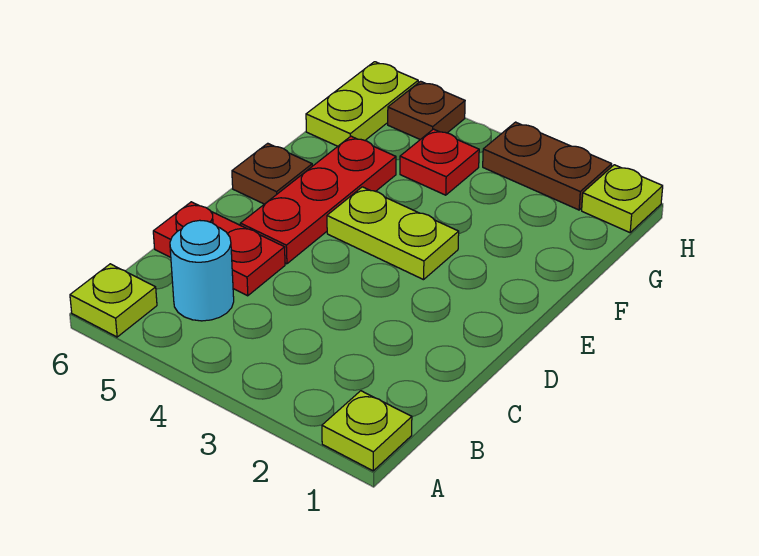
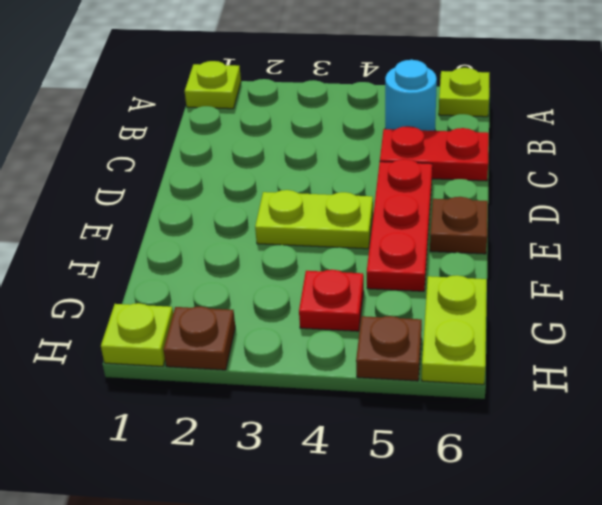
brown 1x2 plate [483,122,612,210] -> brown 1x1 plate [163,306,235,370]

